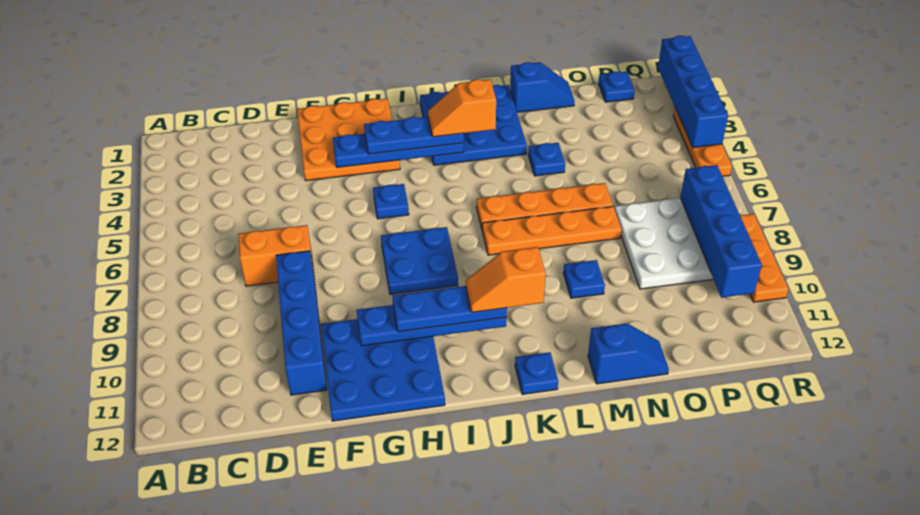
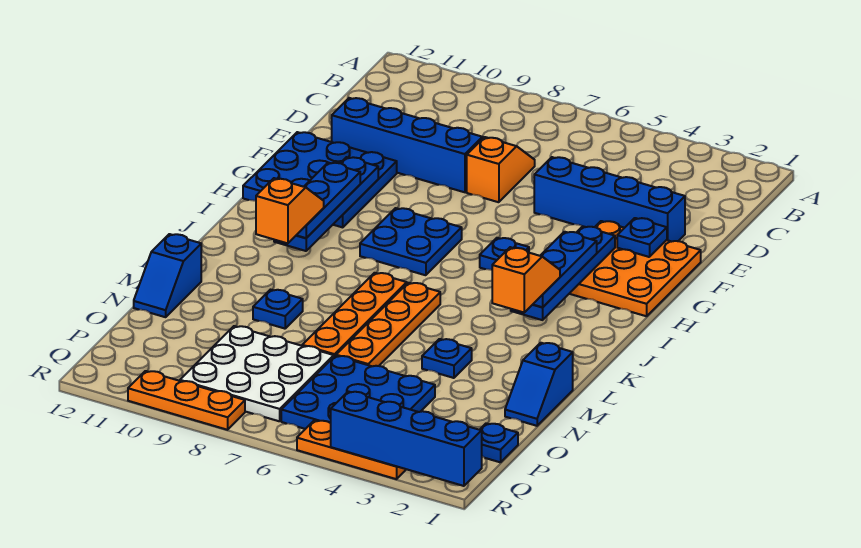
orange 1x2 brick [238,225,314,286] -> orange 1x2 slope [467,137,535,202]
blue 3x3 plate [420,85,527,165] -> blue 3x3 plate moved to [281,356,435,429]
blue 1x1 plate [515,352,558,395] -> blue 1x1 plate moved to [617,218,667,257]
blue 1x4 brick [680,165,762,298] -> blue 1x4 brick moved to [534,157,685,242]

